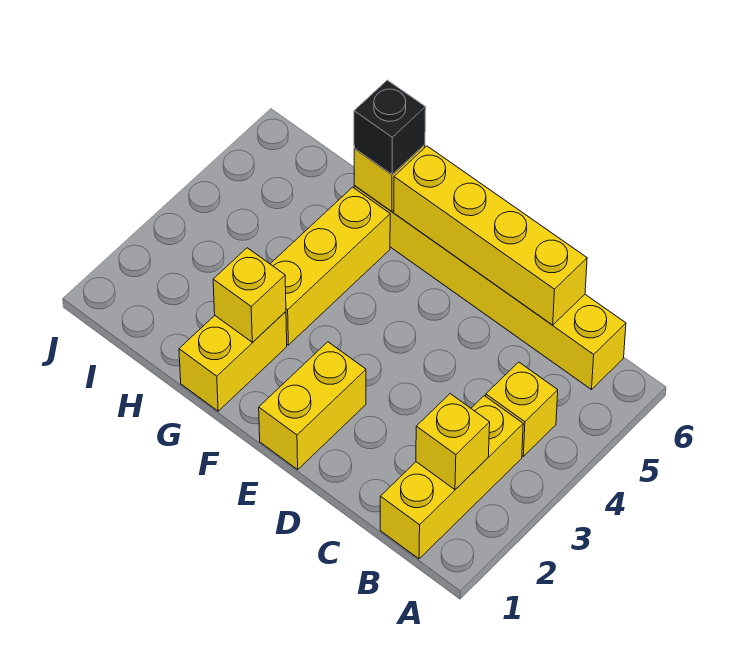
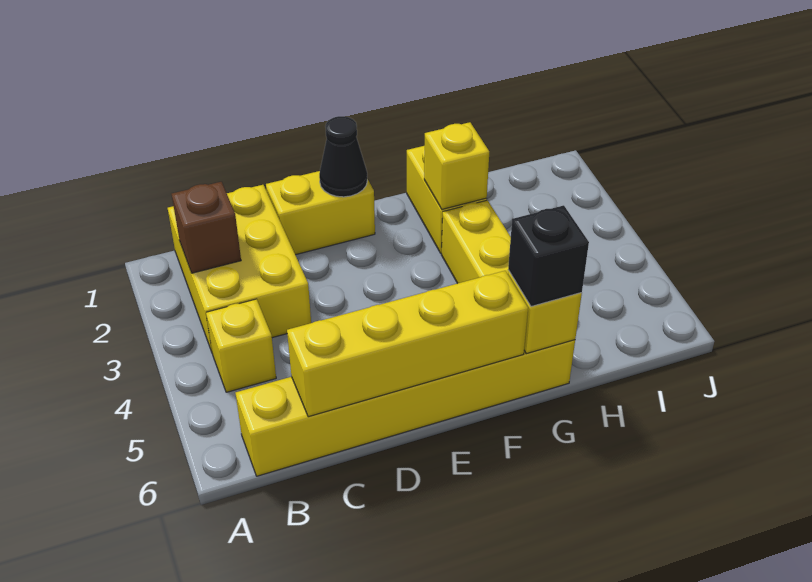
yellow 1x3 brick [380,396,523,559] -> yellow 2x3 brick [168,185,311,352]
yellow 1x1 brick [416,394,490,490] -> brown 1x1 brick [172,182,241,273]
yellow 1x2 brick [259,342,366,469] -> yellow 1x2 brick turned to [266,171,375,255]
none -> black 1x1 cone [319,116,367,197]

